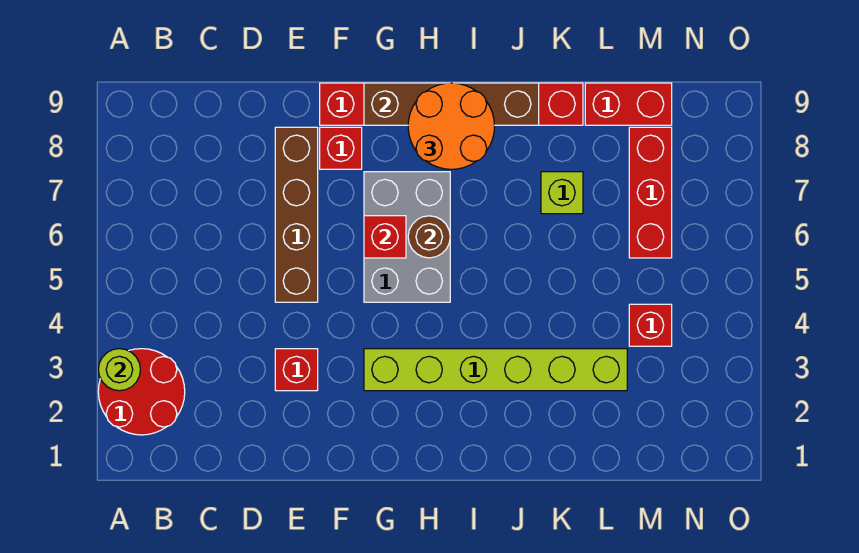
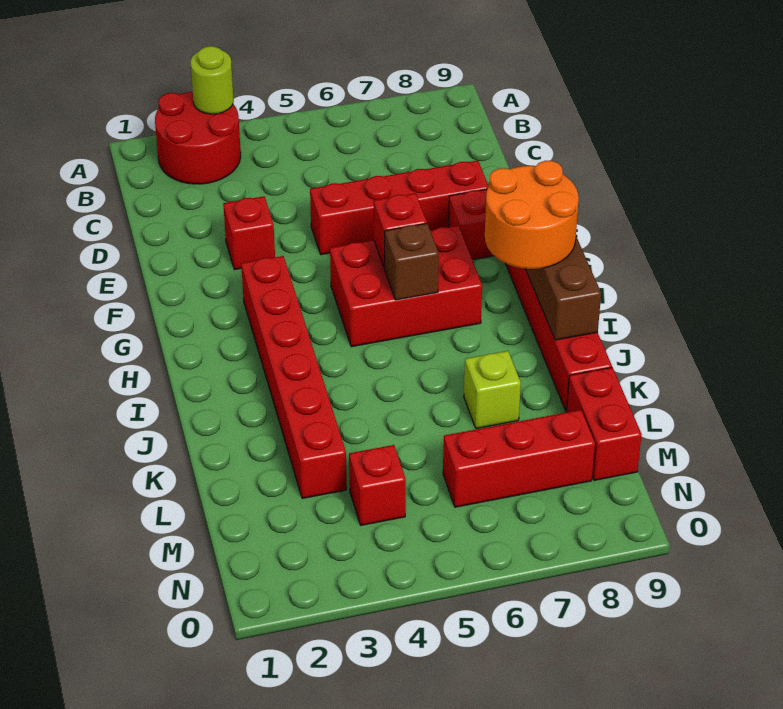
brown 1x4 brick [275,127,318,302] -> red 1x4 brick [310,160,489,255]
lime 1x6 brick [364,349,627,391] -> red 1x6 brick [241,256,347,499]
grey 2x3 brick [364,172,450,302] -> red 2x3 brick [330,226,482,347]
brown 1x1 round brick [408,216,450,258] -> brown 1x1 brick [384,224,439,300]

